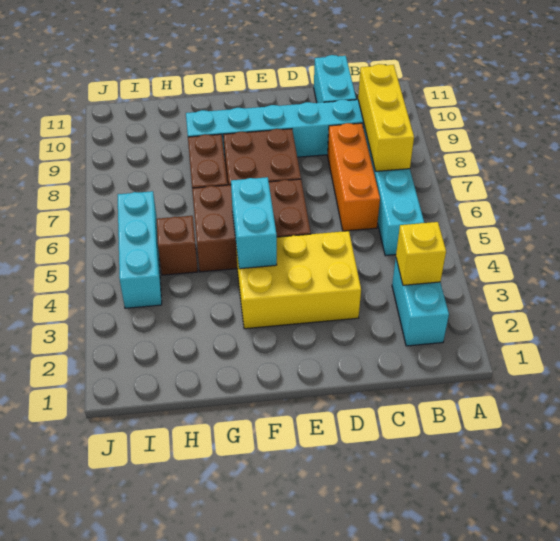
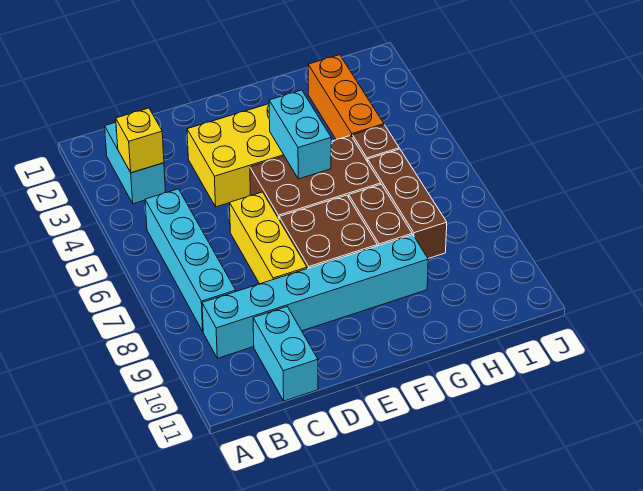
yellow 1x3 brick [358,64,414,171] -> yellow 1x3 brick moved to [230,192,307,284]
orange 1x3 brick [327,123,380,231] -> orange 1x3 brick moved to [308,55,384,140]
none -> brown 1x3 brick [368,149,447,259]
cyan 1x3 brick [118,191,162,308] -> none

